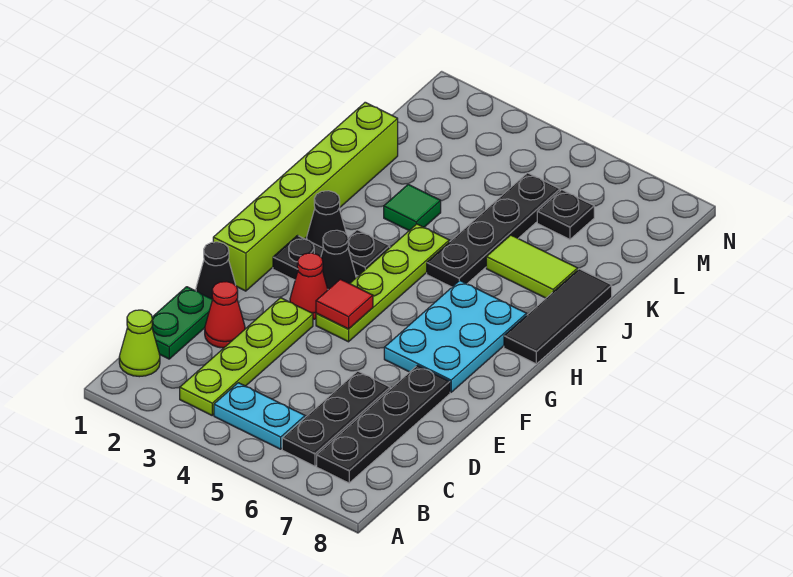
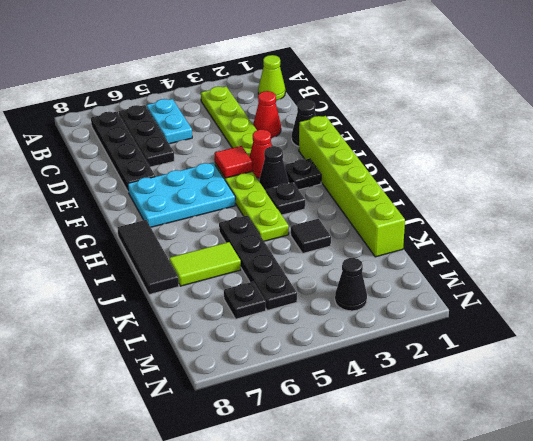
cyan 1x2 plate [214,383,305,449] -> cyan 1x2 plate turned to [146,99,192,144]
green 1x2 plate [152,287,213,359] -> none
cyan 2x3 plate [384,280,527,392] -> cyan 2x3 plate turned to [128,163,235,227]
black 1x1 cone [307,191,347,248] -> black 1x1 cone moved to [335,258,367,311]
green 1x1 tile [384,184,441,230] -> black 1x1 tile [291,219,331,253]

